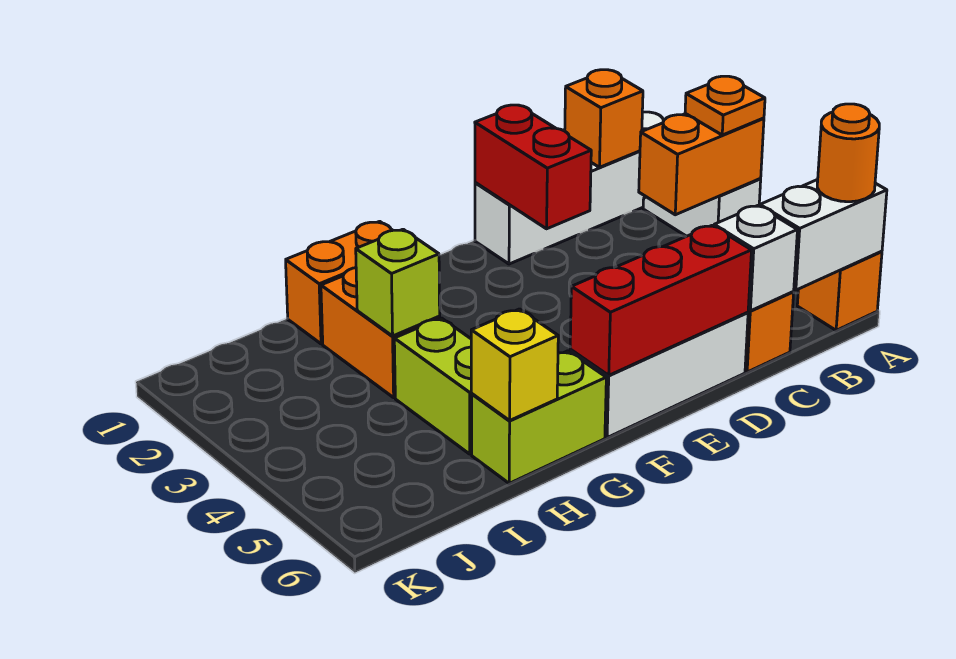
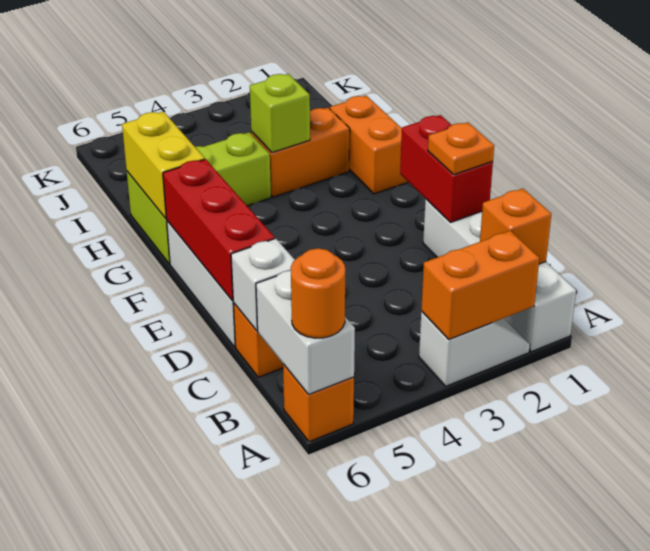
orange 1x2 brick [639,114,764,215] -> orange 1x2 brick turned to [421,231,539,340]
orange 1x1 plate [685,76,765,135] -> orange 1x1 plate moved to [428,122,494,175]
red 1x2 brick [475,105,591,229] -> red 1x2 brick turned to [400,115,493,222]
yellow 1x1 brick [471,309,558,420] -> yellow 1x2 brick [122,112,205,218]

